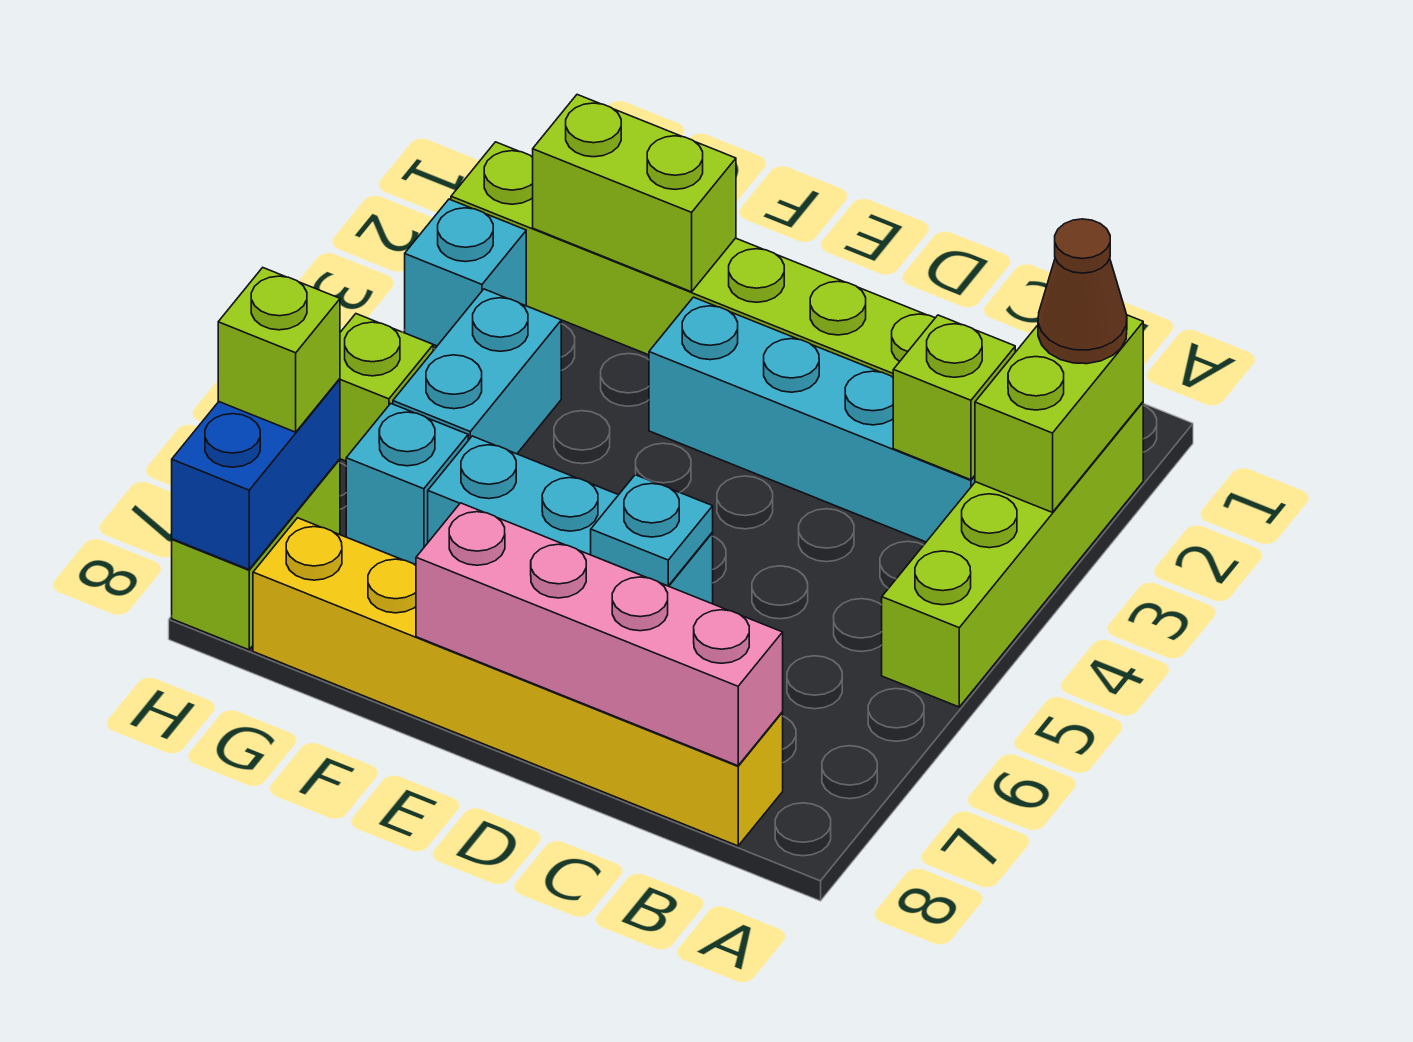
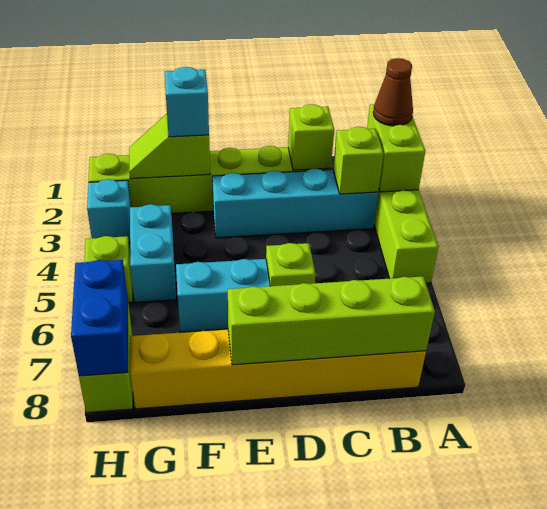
pink 1x4 brick [416,503,783,766] -> lime 1x4 brick [228,276,435,365]
cyan 1x1 plate [591,475,713,586] -> lime 1x1 plate [266,243,315,286]
lime 1x2 brick [533,95,736,292] -> lime 1x2 slope [129,114,210,179]
cyan 1x1 brick [346,404,468,565] -> cyan 1x1 brick moved to [165,67,209,137]
lime 1x1 brick [218,268,340,432] -> lime 1x1 brick moved to [288,104,334,170]

